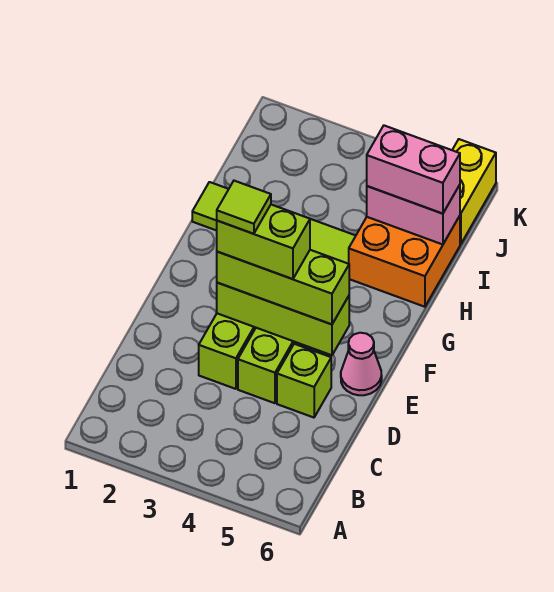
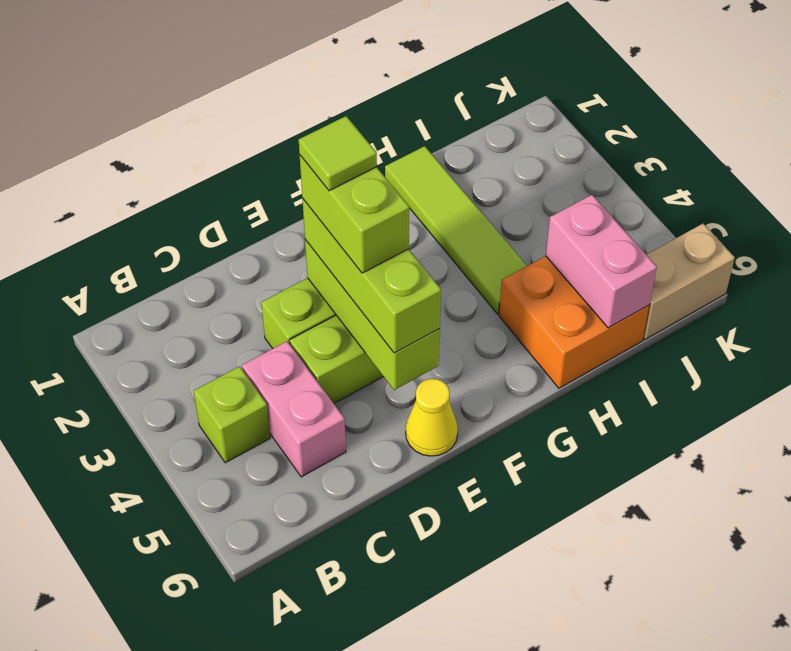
lime 1x1 brick [277,344,331,418] -> lime 1x1 brick moved to [194,366,270,463]
pink 1x1 cone [341,333,382,395] -> yellow 1x1 cone [406,379,458,456]
pink 1x2 brick [367,126,460,214] -> pink 1x2 brick moved to [242,341,346,477]
yellow 1x2 brick [453,139,496,244] -> tan 1x2 brick [643,224,735,339]

